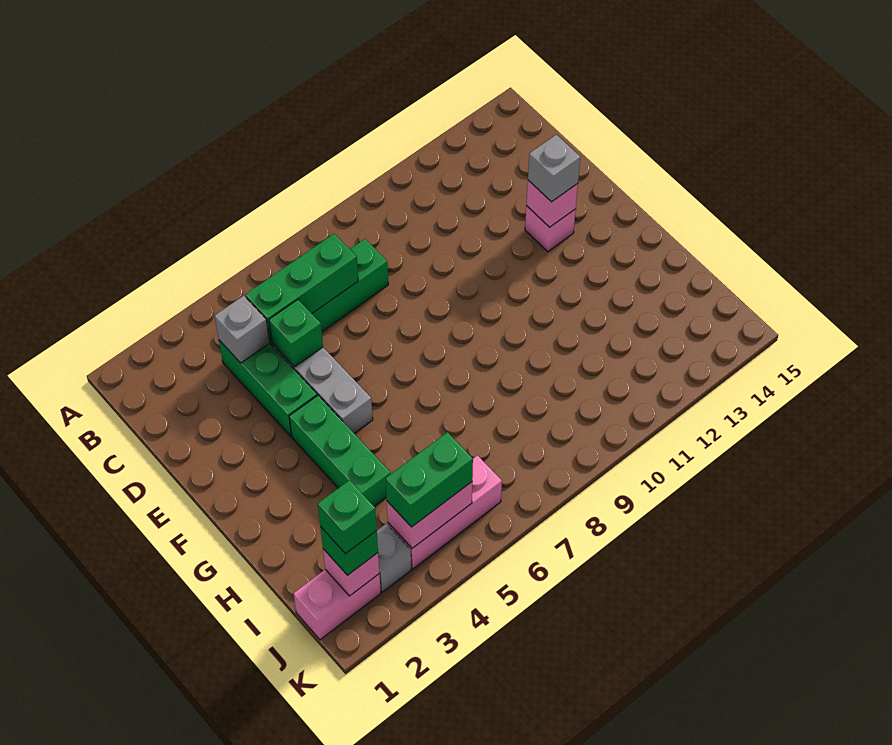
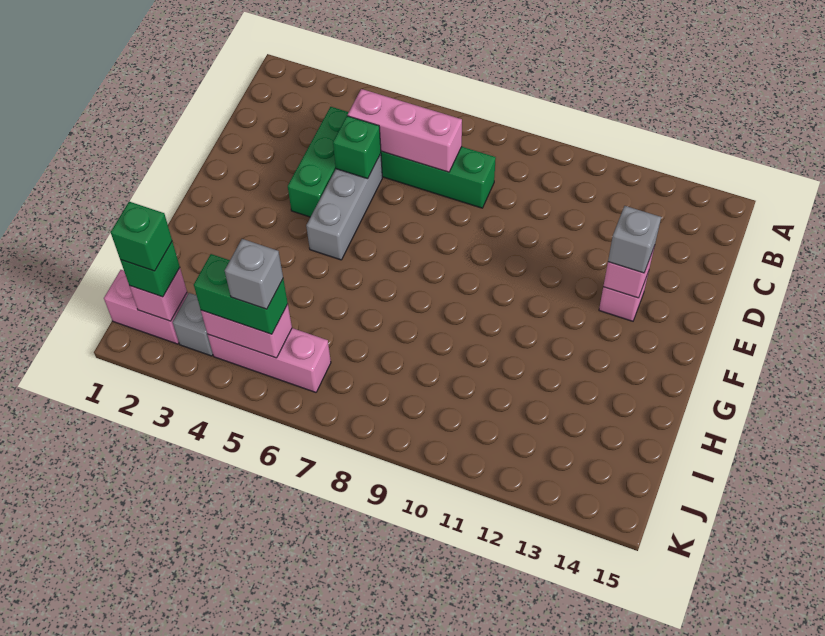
grey 1x1 brick [215,296,269,363] -> grey 1x1 brick moved to [225,239,283,309]
green 1x3 brick [245,234,358,342] -> pink 1x3 brick [348,89,462,172]
green 1x3 brick [289,395,391,506] -> none

